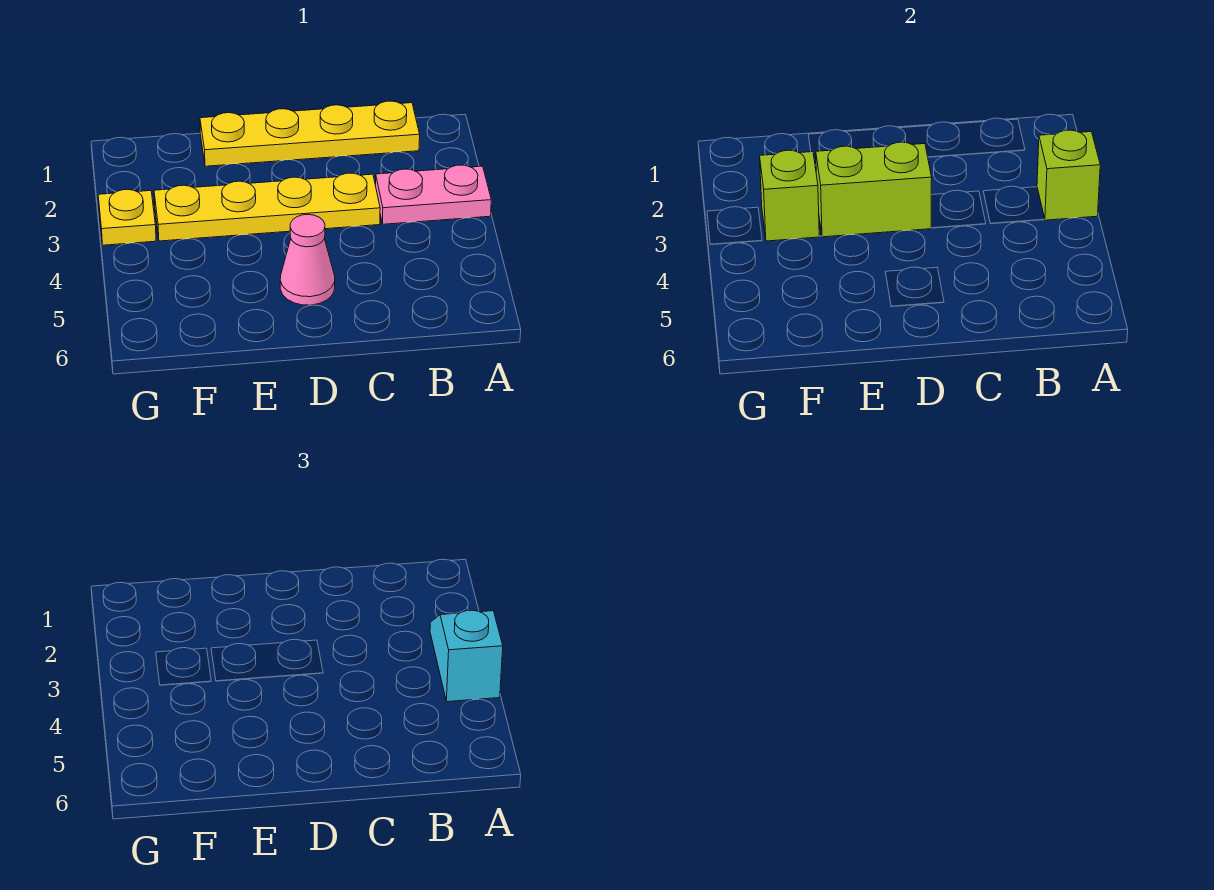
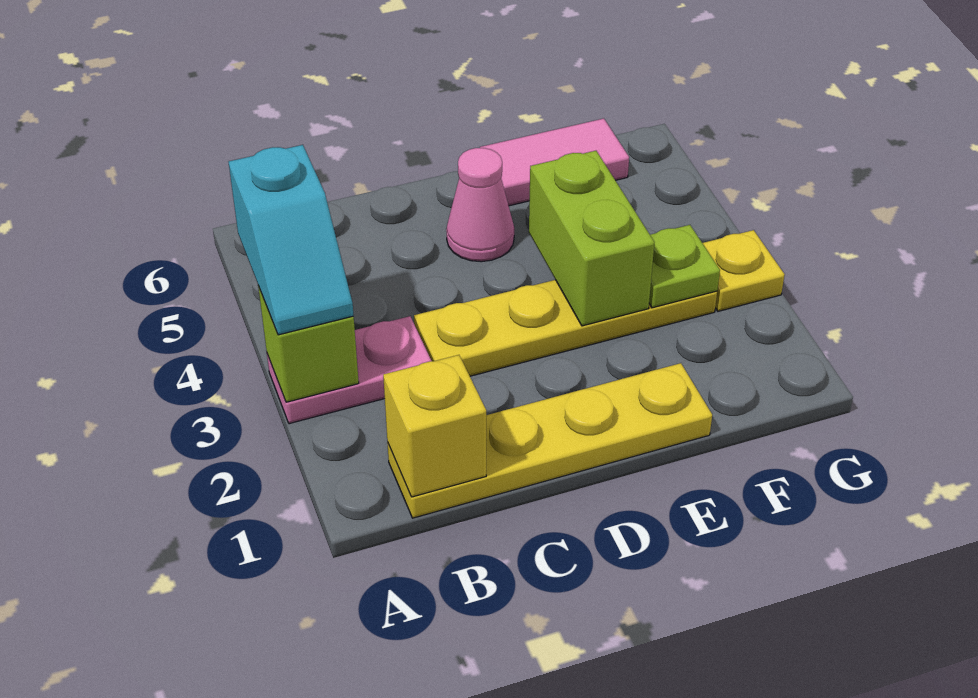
none -> yellow 1x1 brick [383,355,486,497]
lime 1x2 brick [816,142,932,237] -> lime 1x2 brick turned to [529,151,654,326]
none -> pink 1x2 tile [480,118,629,206]
lime 1x1 brick [760,150,819,241] -> lime 1x1 plate [649,225,720,308]

